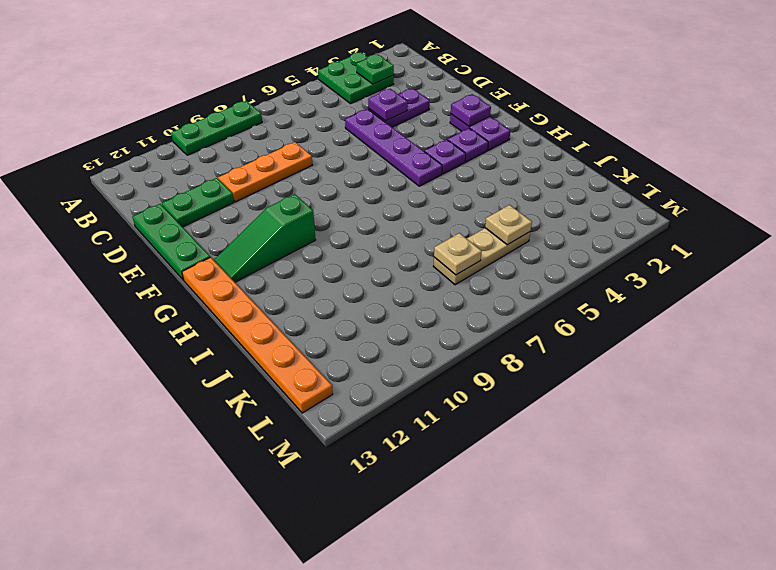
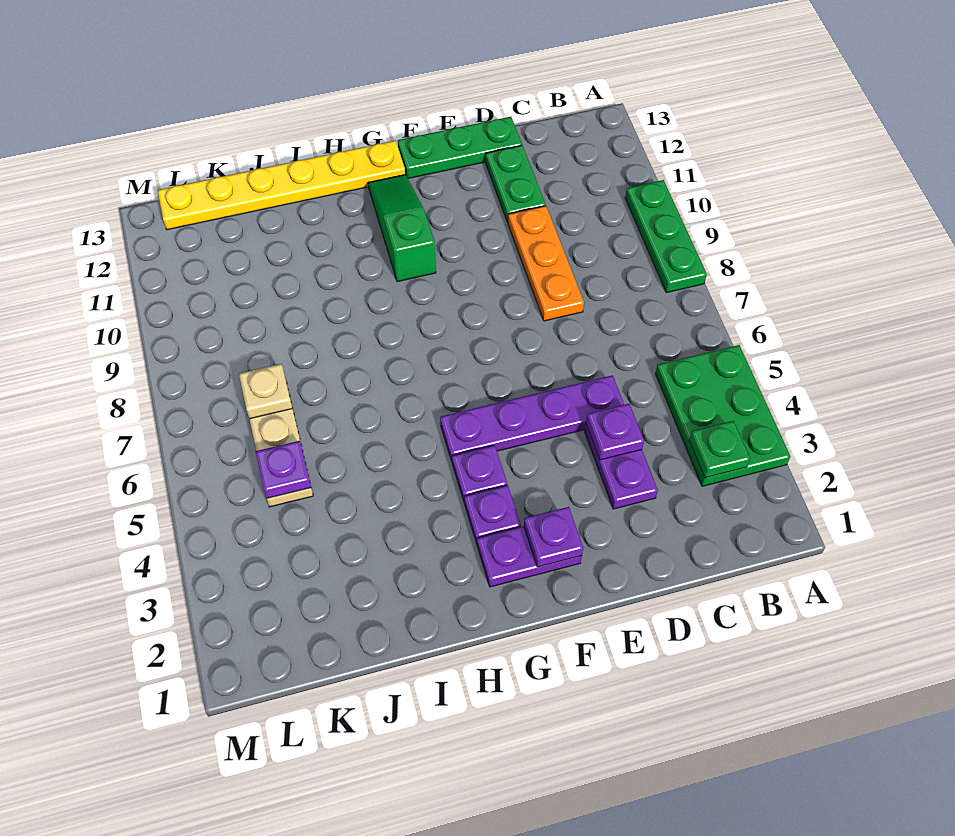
green 2x2 plate [318,52,394,104] -> green 2x3 plate [655,345,790,486]
orange 1x6 plate [182,257,333,413] -> yellow 1x6 plate [158,141,405,230]
tan 1x1 plate [485,205,532,245] -> purple 1x1 plate [255,441,311,498]

